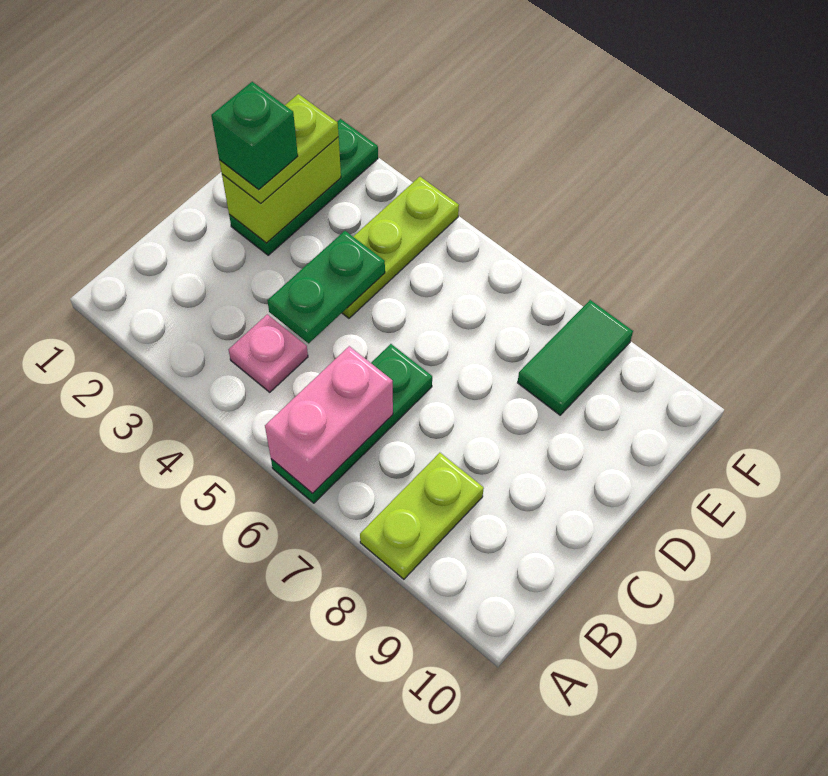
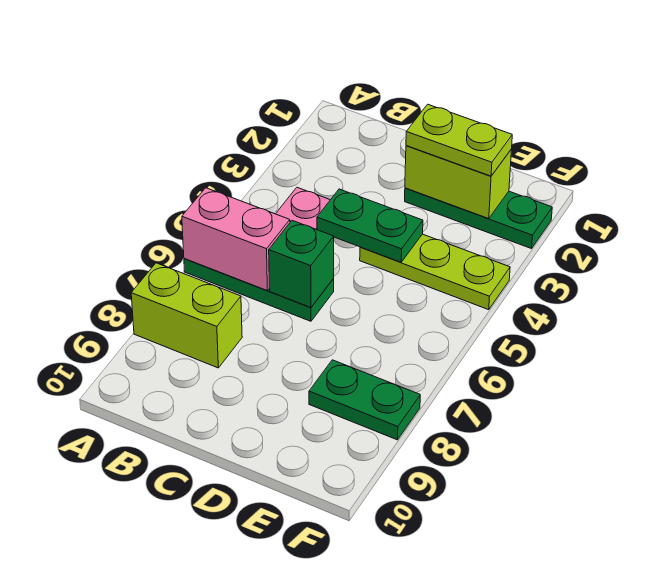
lime 1x2 plate [360,453,484,579] -> lime 1x2 brick [131,263,242,368]
green 1x1 brick [211,82,298,190] -> green 1x1 brick moved to [269,221,334,307]
green 1x2 tile [518,300,633,415] -> green 1x2 plate [309,360,420,440]

